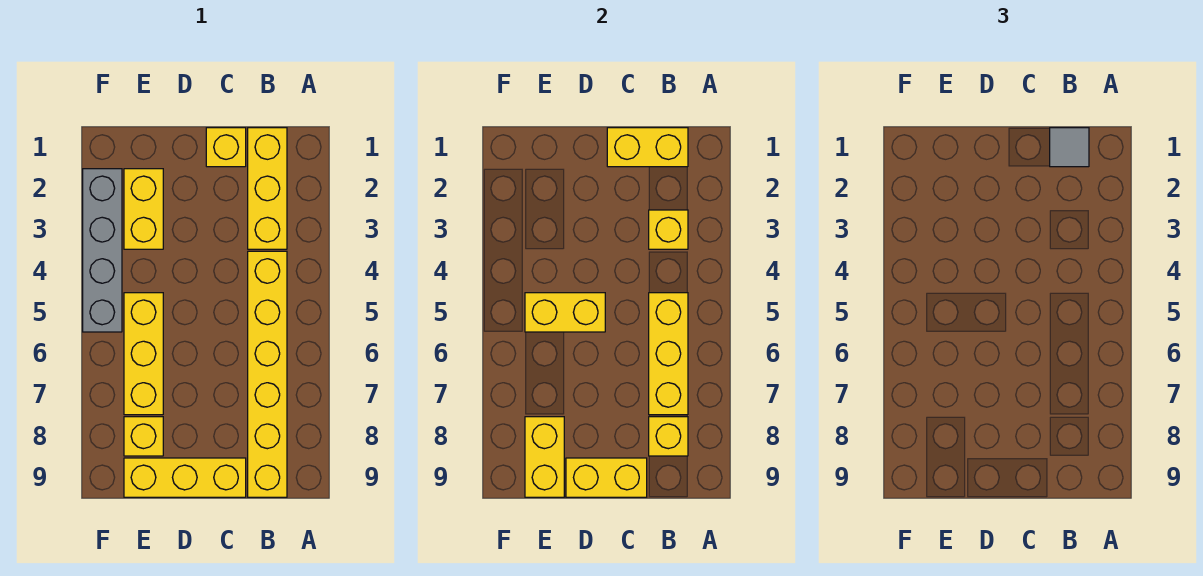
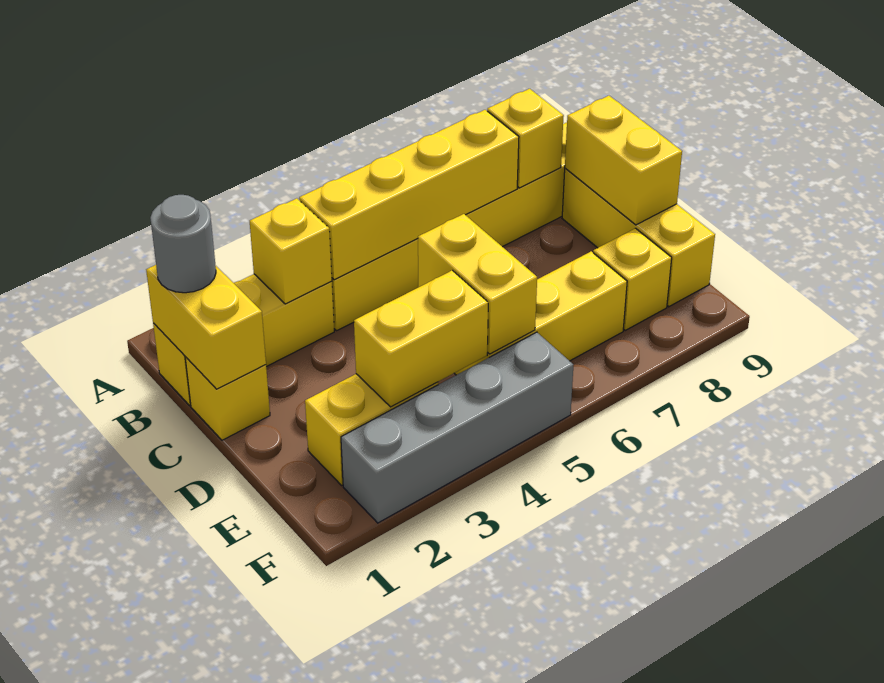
grey 1x1 tile [1050,128,1089,167] -> grey 1x1 round brick [150,195,216,293]
yellow 1x3 brick [649,293,688,415] -> yellow 1x4 brick [299,110,519,280]
yellow 1x2 brick [525,417,564,497] -> yellow 1x2 brick moved to [354,270,488,407]

